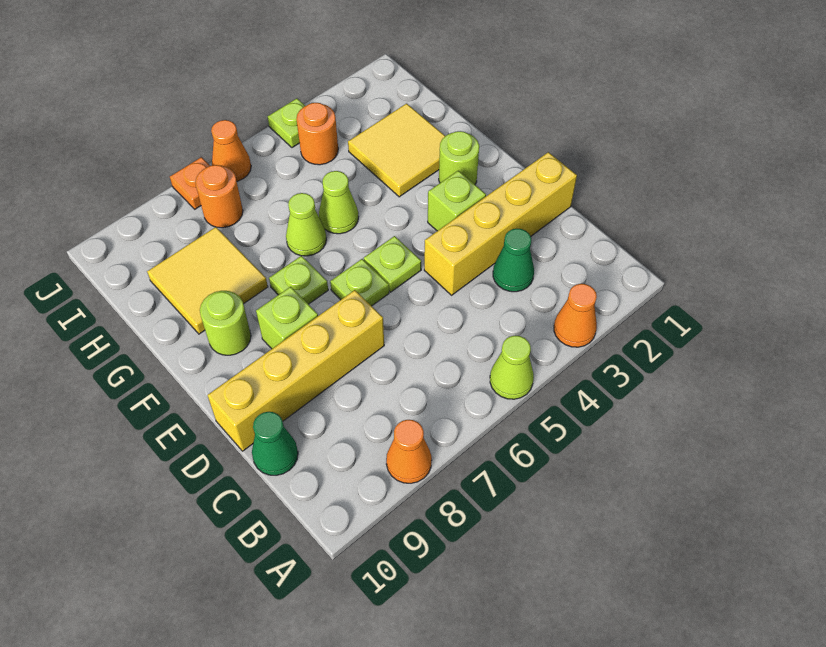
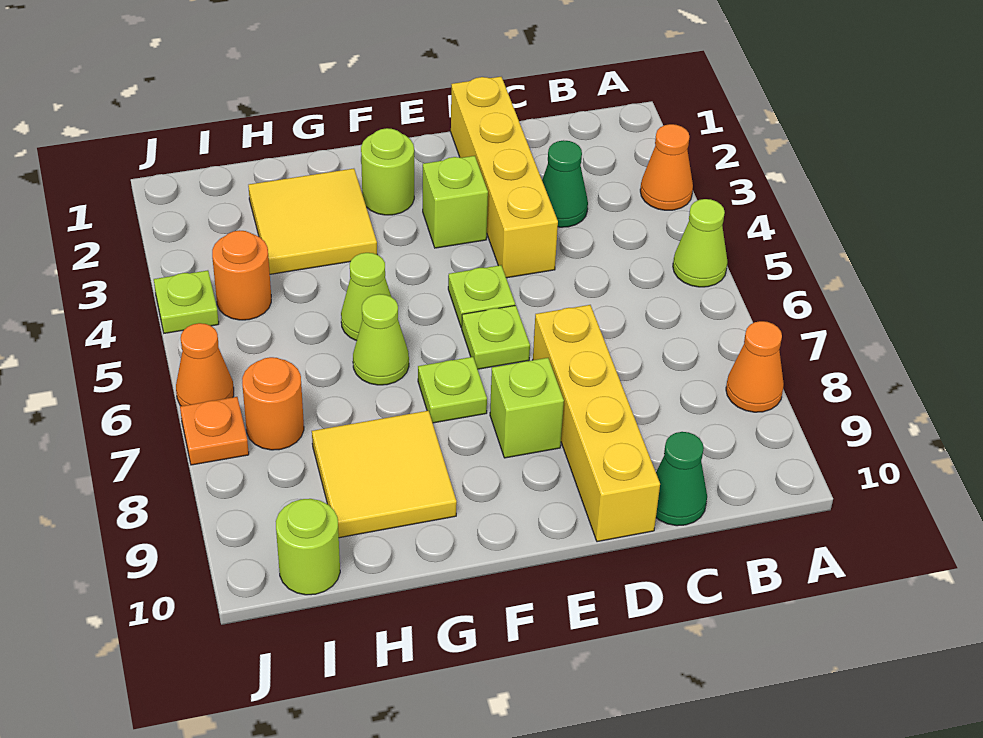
lime 1x1 round brick [200,291,251,355] -> lime 1x1 round brick moved to [276,499,340,595]

